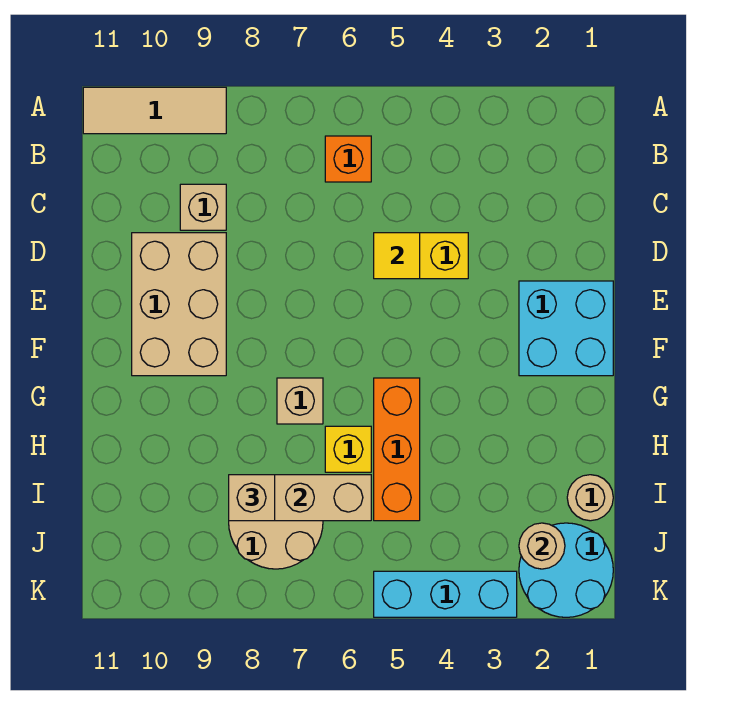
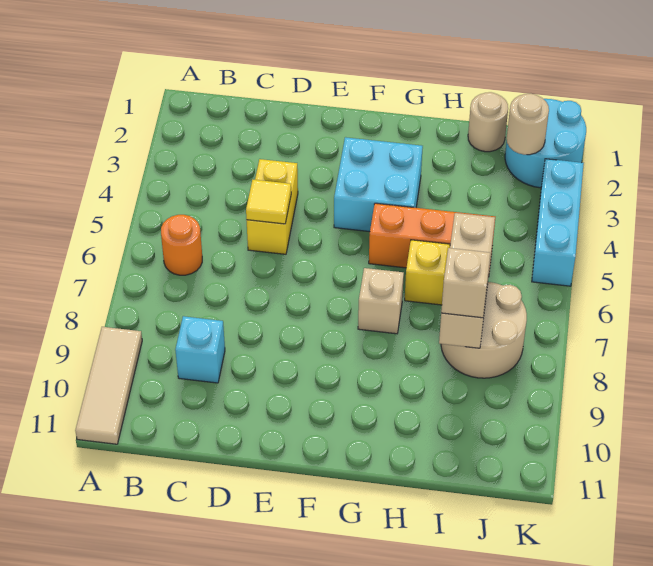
orange 1x1 brick [325,136,371,182] -> orange 1x1 round brick [161,215,202,275]
tan 1x1 brick [180,184,226,230] -> cyan 1x1 brick [175,316,225,383]
tan 2x3 brick [132,233,226,376] -> none
cyan 2x2 brick [519,281,613,376] -> cyan 2x2 brick moved to [334,137,423,232]

